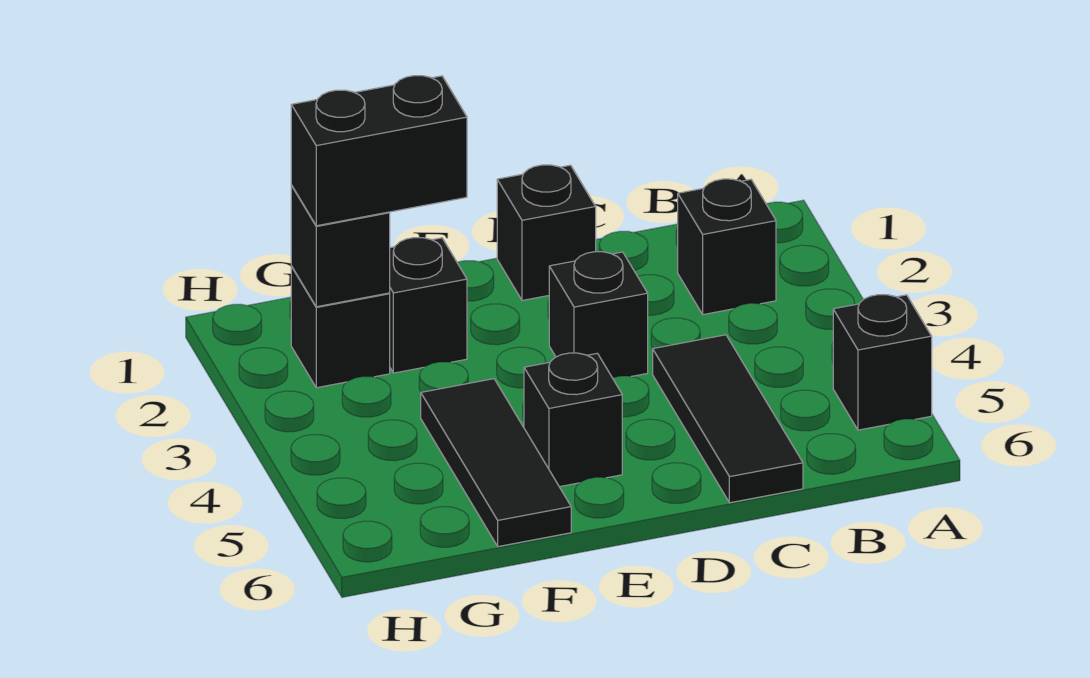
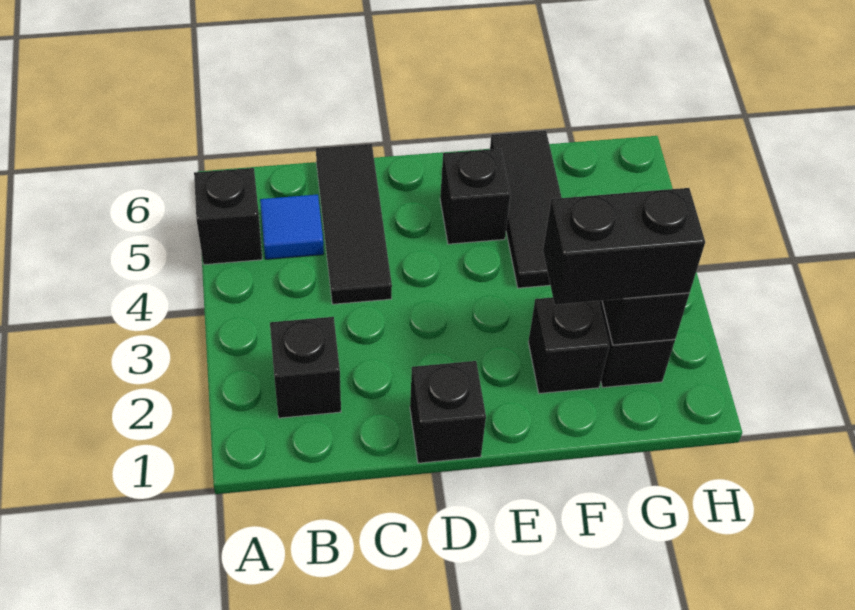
none -> blue 1x1 tile [260,194,324,259]
black 1x1 brick [549,252,648,378] -> none

